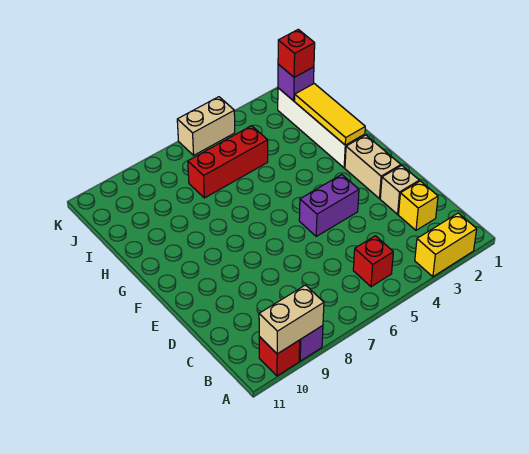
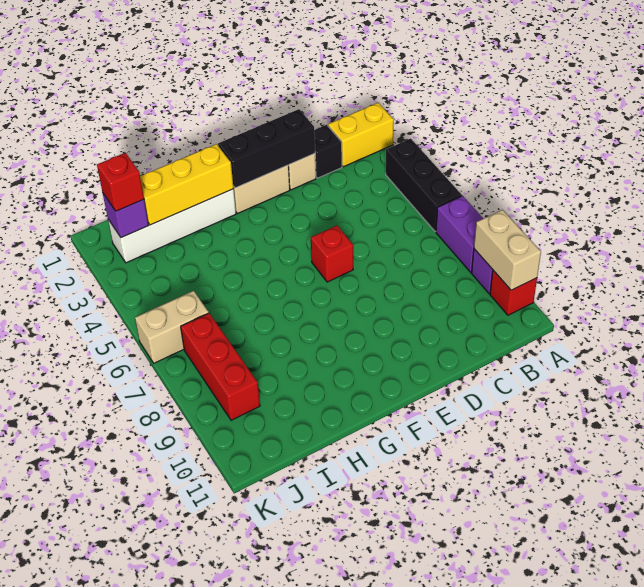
yellow 1x2 brick [415,213,477,277] -> yellow 1x2 brick turned to [328,103,394,167]
none -> black 1x3 brick [386,139,462,232]
red 1x1 brick [353,236,393,287] -> red 1x1 brick moved to [311,226,353,282]
yellow 1x1 brick [399,181,438,230] -> black 1x1 brick [314,125,342,178]
none -> black 1x3 brick [218,109,315,188]
purple 1x2 brick [299,175,359,236] -> purple 1x2 brick moved to [436,196,483,272]
yellow 1x3 tile [295,84,365,145] -> yellow 1x3 brick [140,144,234,225]
red 1x3 brick [188,126,268,198] -> red 1x3 brick moved to [181,313,260,420]
tan 1x2 brick [177,97,235,155] -> tan 1x2 brick turned to [135,291,209,363]

